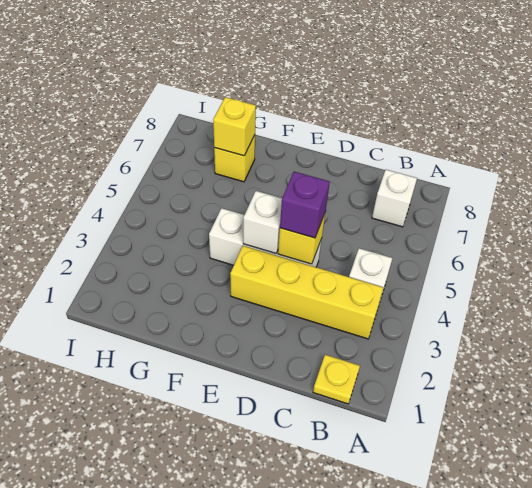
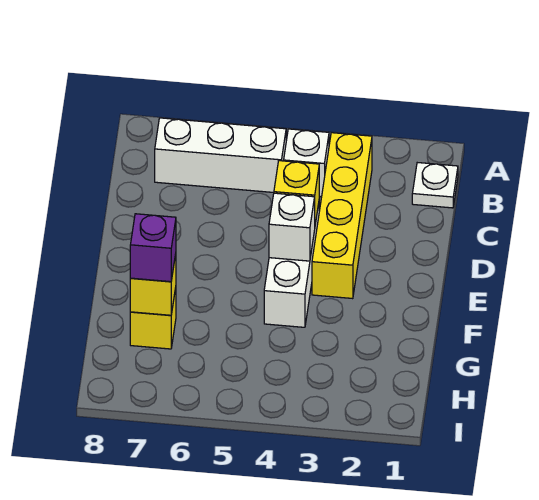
yellow 1x1 plate [313,355,360,404] -> white 1x1 plate [412,163,458,208]
white 1x1 brick [372,170,417,227] -> white 1x3 brick [155,118,286,193]
purple 1x1 brick [280,172,330,238] -> purple 1x1 brick moved to [130,214,176,282]

